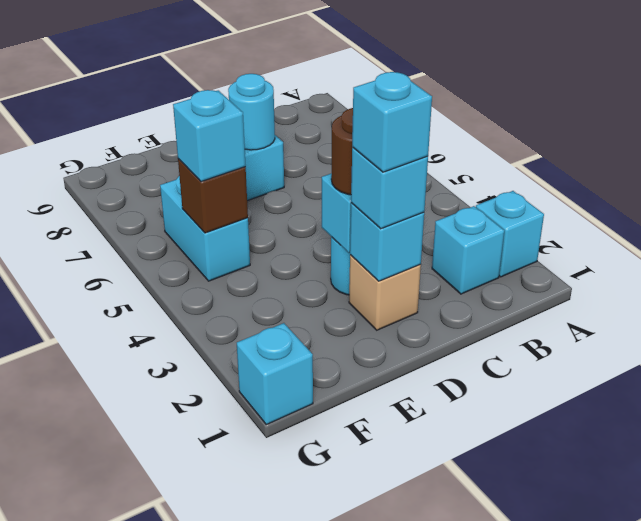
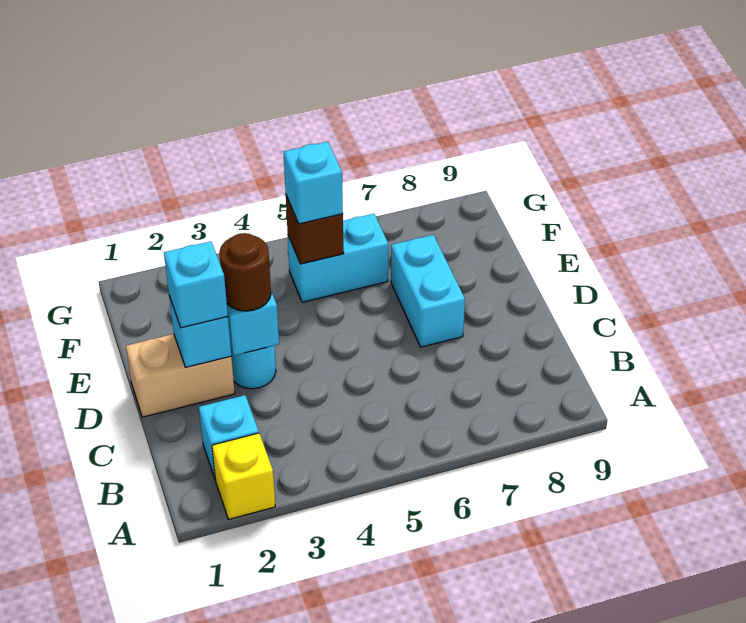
cyan 1x1 brick [476,191,544,277] -> yellow 1x1 brick [212,433,275,519]
tan 1x1 brick [349,255,421,330] -> tan 1x2 brick [126,334,235,417]
cyan 1x1 brick [352,72,432,172] -> none
cyan 1x1 round brick [228,74,275,150] -> none
cyan 1x1 brick [237,323,313,425] -> none

